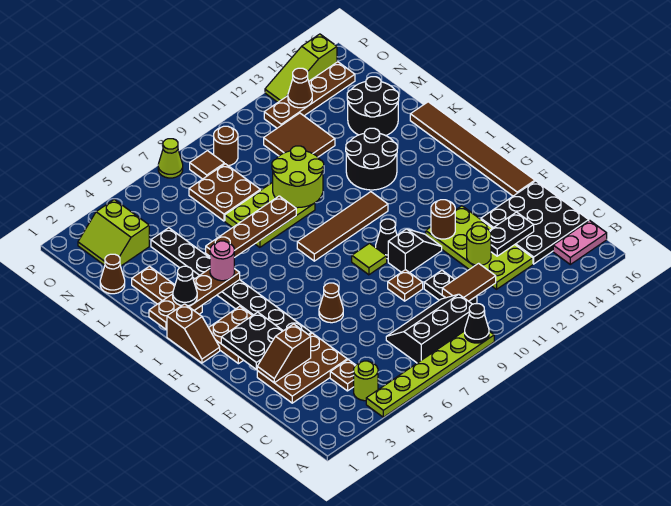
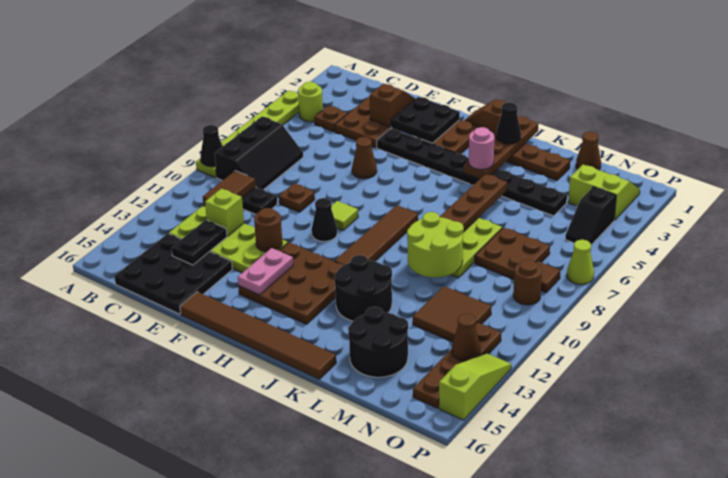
pink 1x2 plate [553,220,607,264] -> pink 1x2 plate moved to [238,248,293,295]
lime 1x1 round brick [467,226,491,265] -> lime 1x1 brick [205,189,244,236]
black 1x2 slope [388,229,442,273] -> black 1x2 slope moved to [565,187,616,245]
none -> brown 3x3 plate [238,242,343,324]

